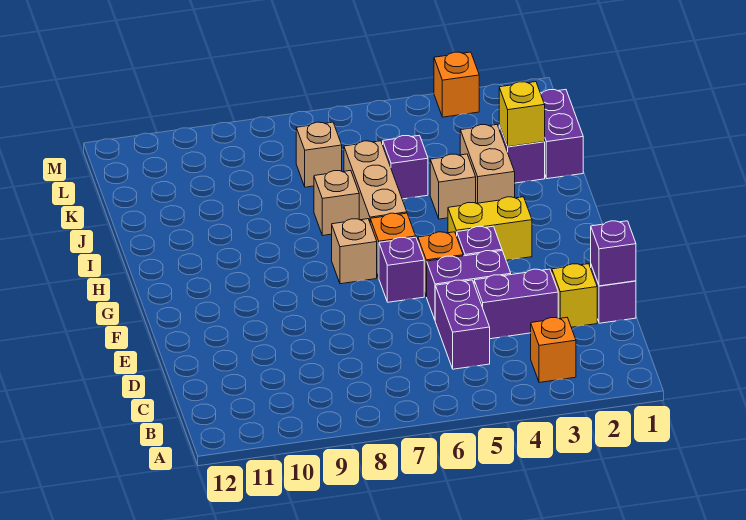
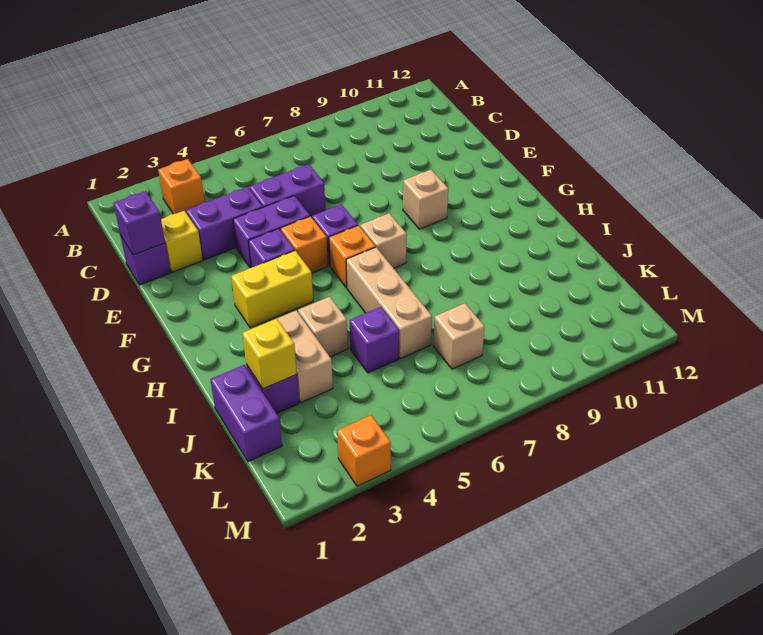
purple 1x2 brick [435,280,490,369] -> purple 1x2 brick turned to [249,164,325,217]
tan 1x1 brick [314,170,359,236] -> tan 1x1 brick moved to [403,170,448,229]

